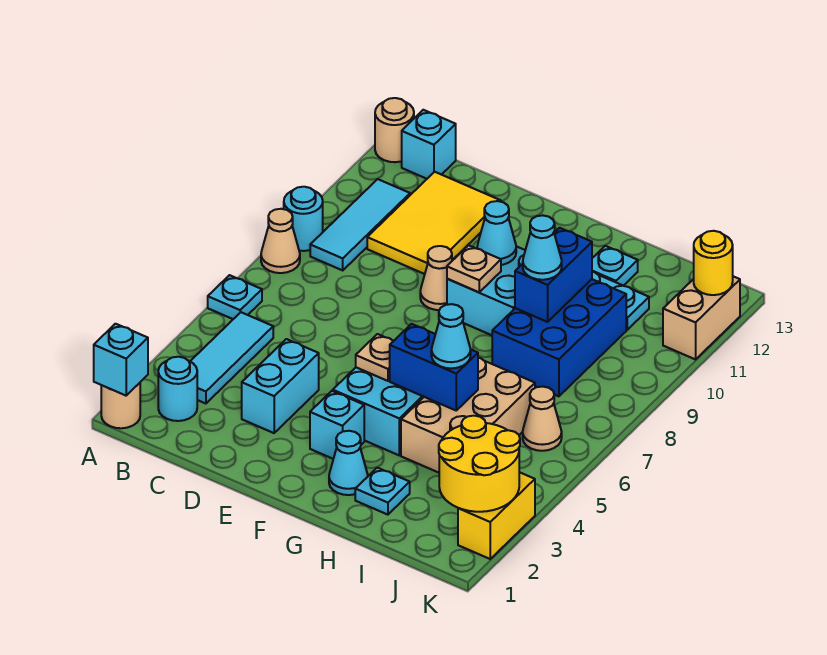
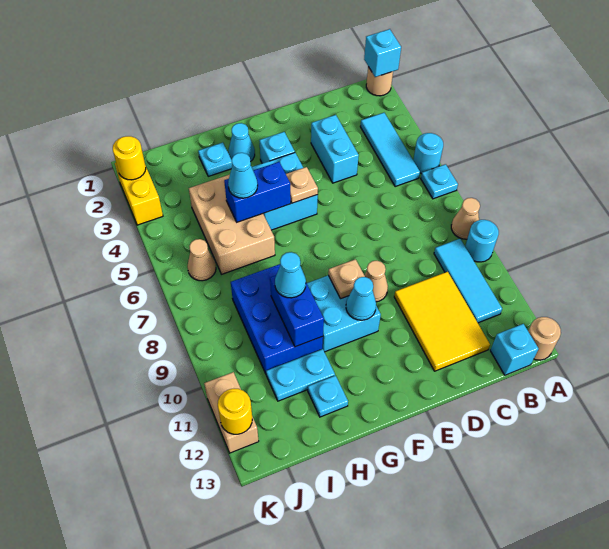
cyan 1x1 round brick [158,357,197,421] -> cyan 1x1 round brick moved to [413,133,443,174]
yellow 2x2 round brick [439,416,520,512] -> yellow 1x1 round brick [113,136,146,180]

